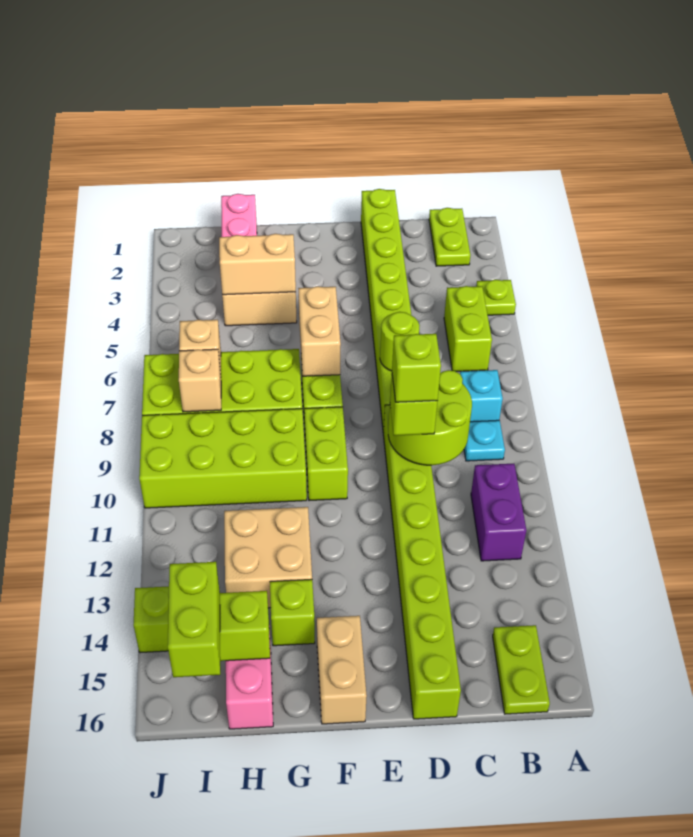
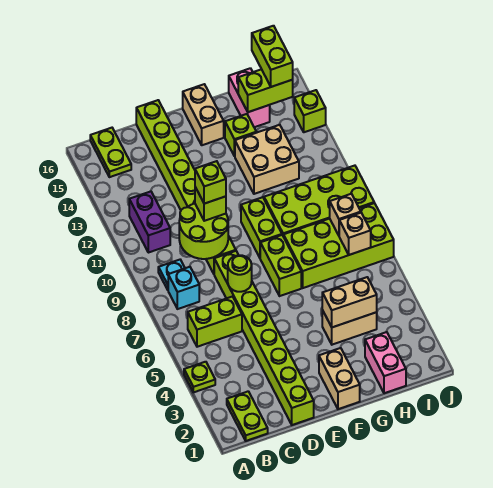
lime 1x2 brick [444,286,492,371] -> lime 1x2 brick turned to [188,297,242,347]
tan 1x2 brick [298,286,341,376] -> tan 1x2 brick moved to [319,348,360,409]

